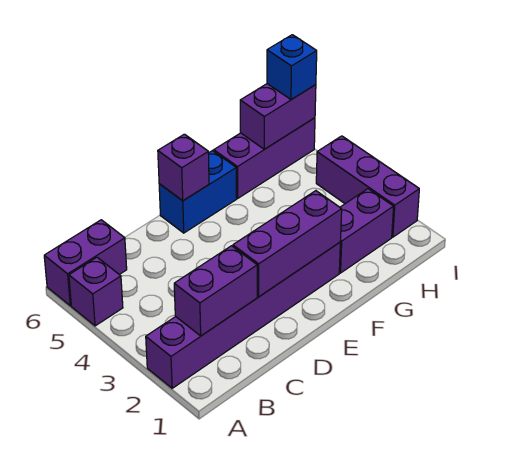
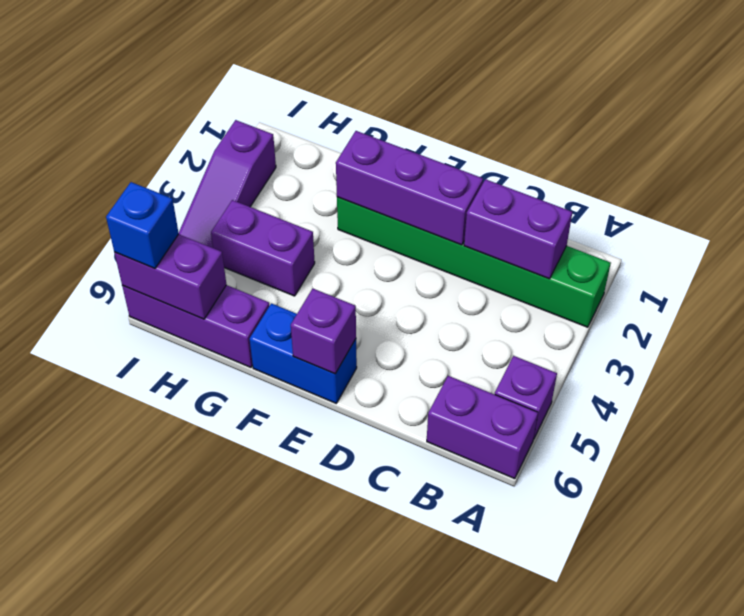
purple 1x6 brick [146,242,340,388] -> green 1x6 brick [337,197,611,327]
purple 1x2 brick [339,189,394,273] -> purple 1x2 brick moved to [211,200,315,296]
purple 1x3 brick [316,136,419,237] -> purple 1x3 slope [179,120,276,248]

